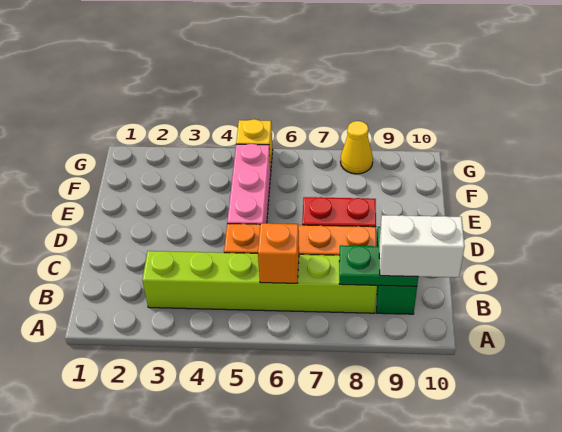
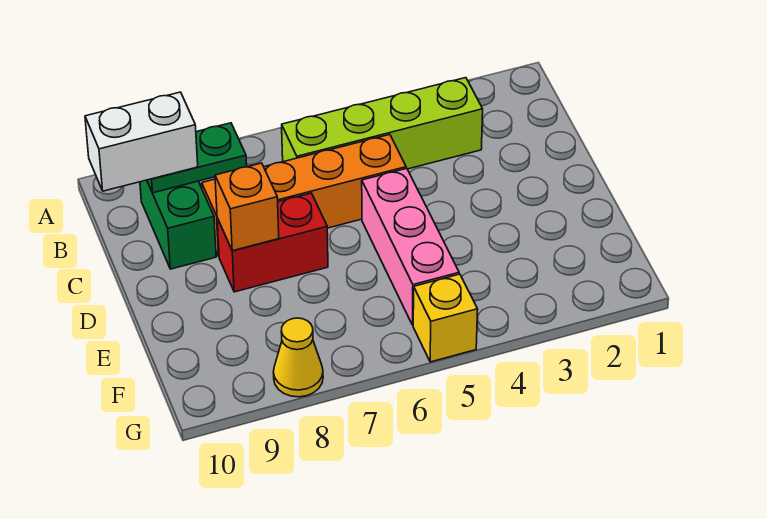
lime 1x6 brick [142,251,377,313] -> lime 1x4 brick [282,78,483,169]
orange 1x1 brick [258,223,299,283] -> orange 1x1 brick moved to [215,163,279,251]

